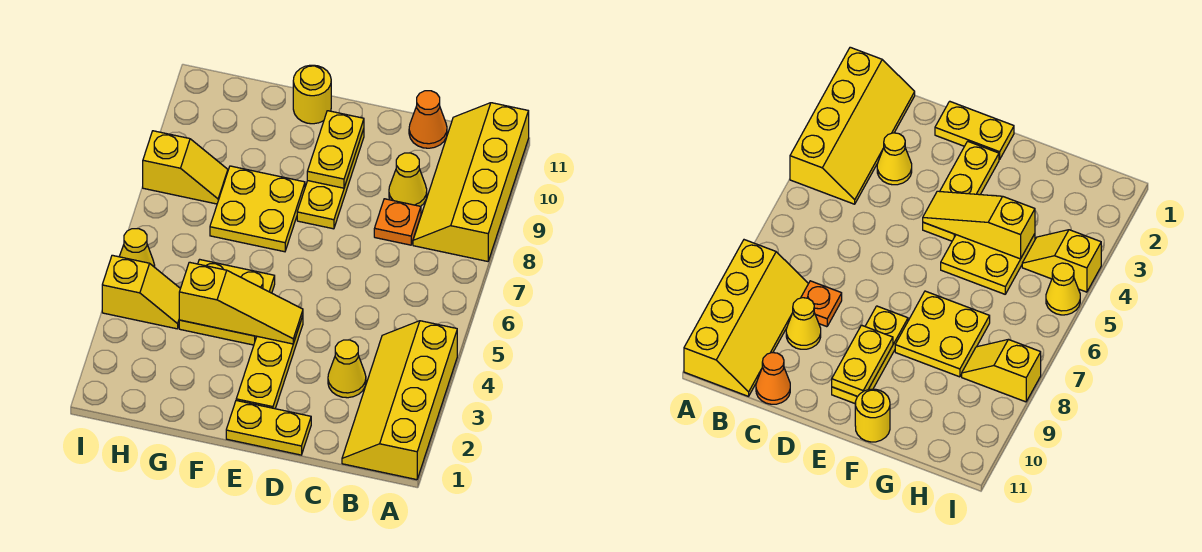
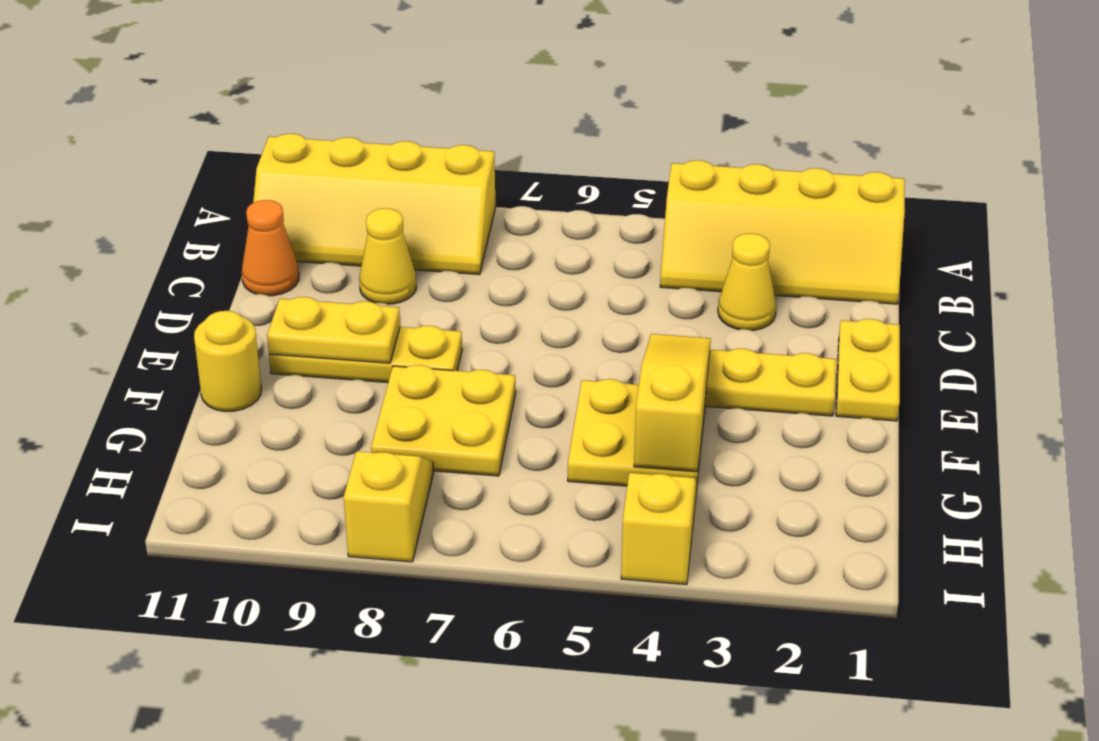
orange 1x1 plate [374,199,421,245] -> none
yellow 1x1 cone [119,229,155,267] -> none

